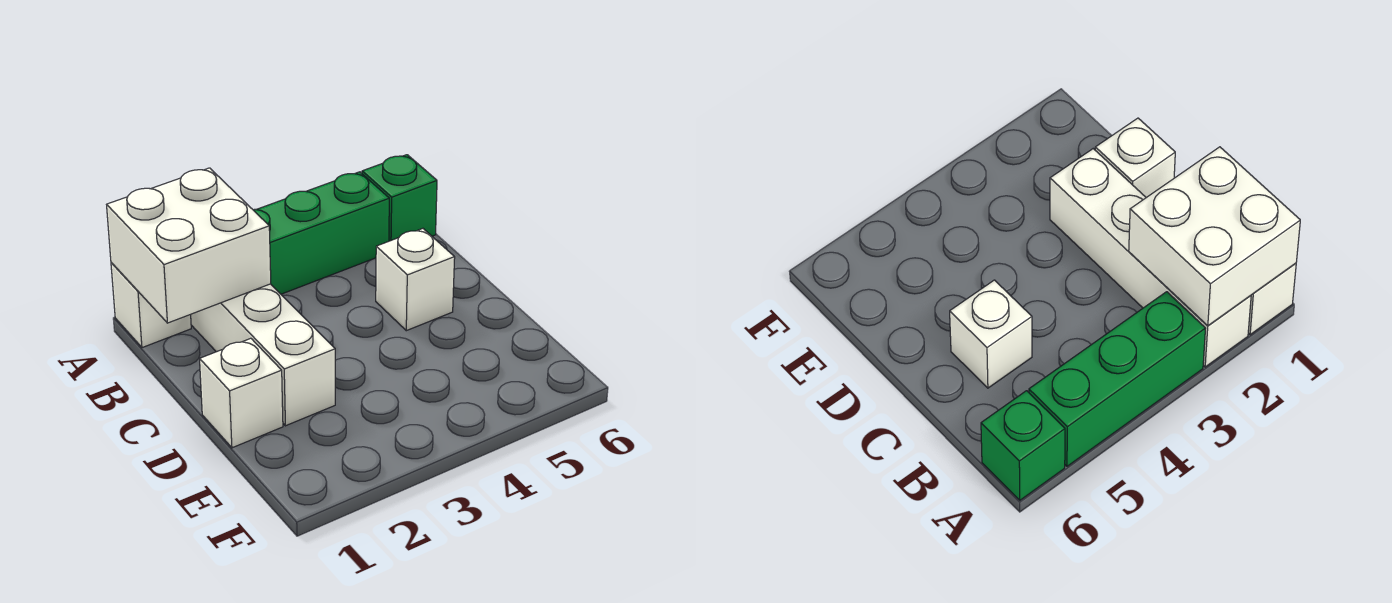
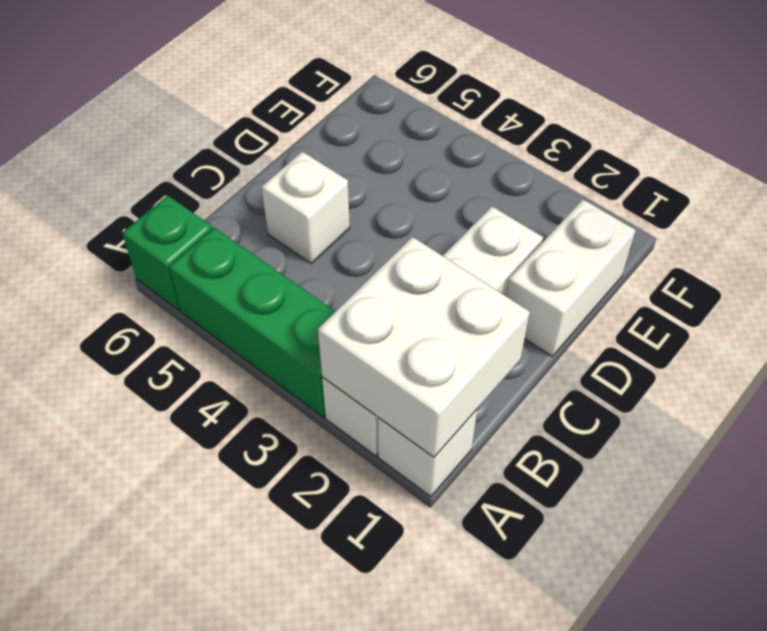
white 1x1 brick [200,338,283,448] -> white 1x2 brick [506,200,636,356]

